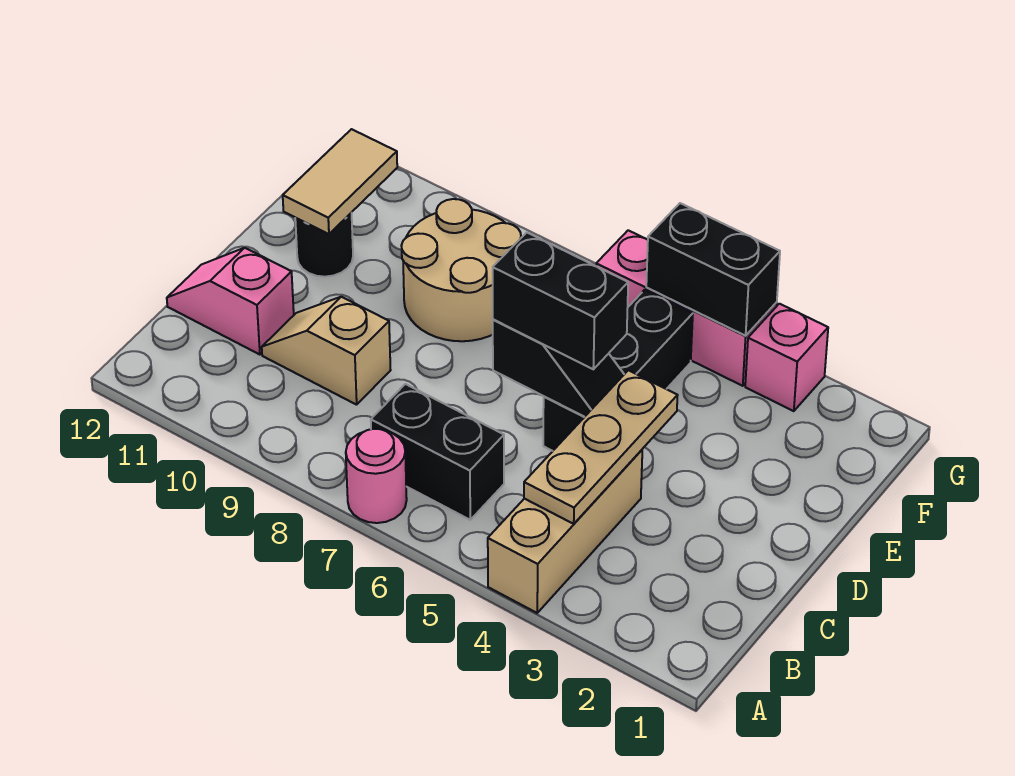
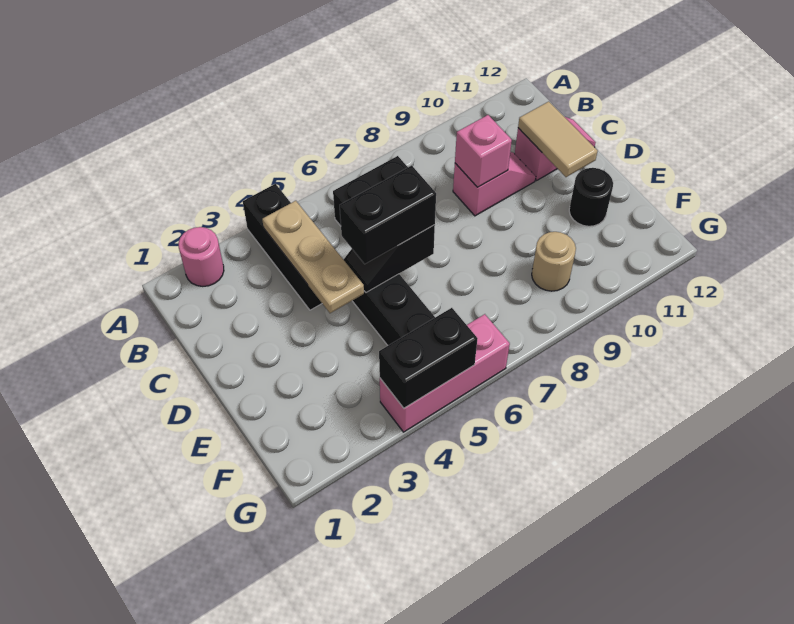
tan 1x3 brick [488,450,642,613] -> black 1x3 brick [243,184,322,310]
pink 1x1 round brick [346,429,407,523] -> pink 1x1 round brick moved to [179,227,224,286]
tan 1x2 slope [262,297,391,405] -> pink 1x2 slope [453,152,536,216]
tan 2x2 round brick [401,199,521,341] -> tan 1x1 round brick [532,232,576,291]
tan 1x2 tile [283,129,397,234] -> tan 1x2 tile moved to [518,102,597,177]
pink 1x1 brick [745,304,828,411] -> pink 1x1 brick moved to [455,115,512,187]

